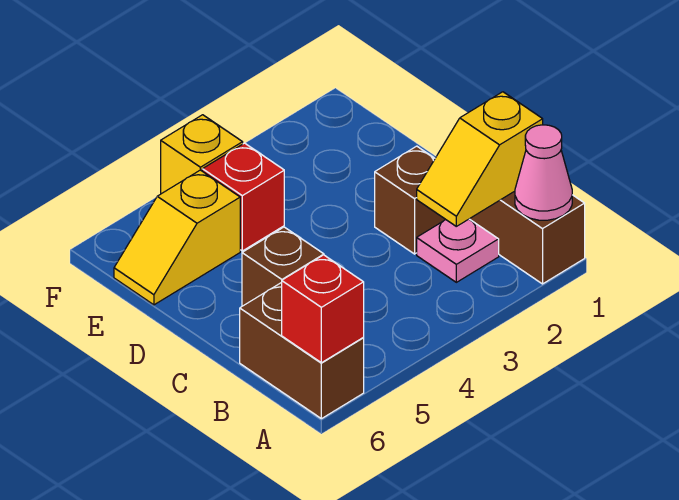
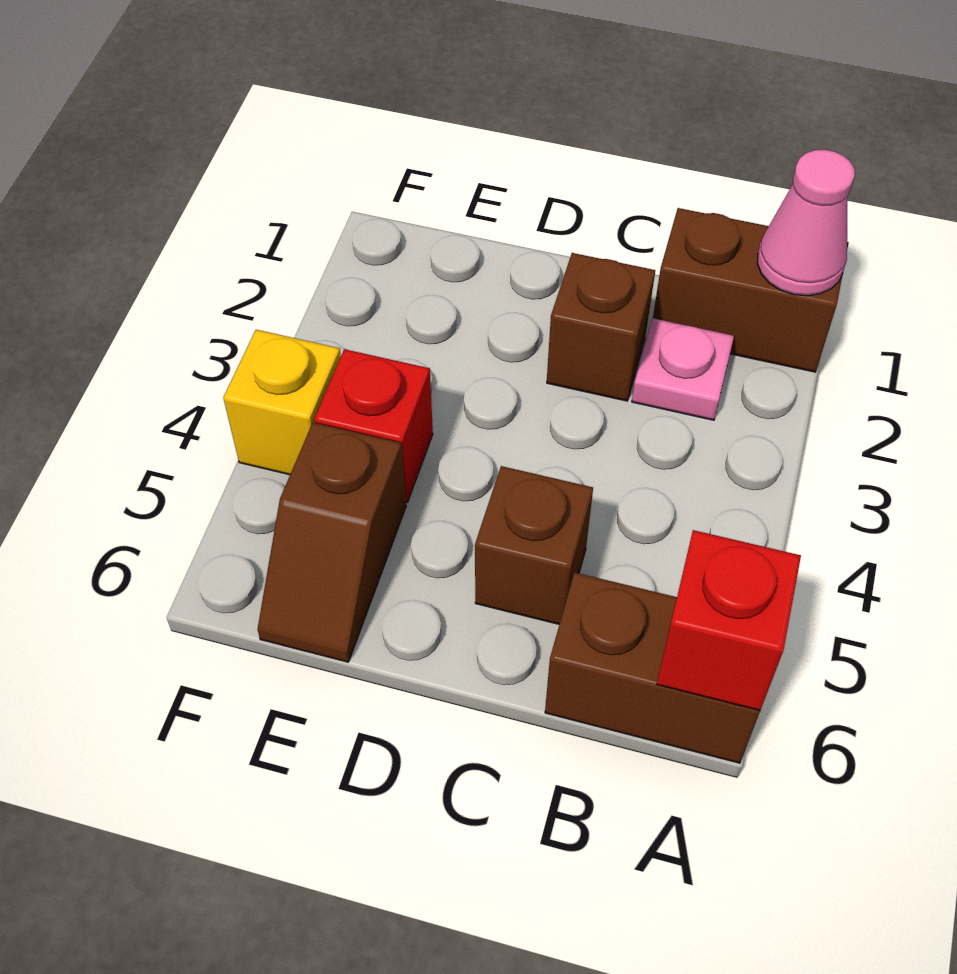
yellow 1x2 slope [417,92,543,226] -> none
yellow 1x2 slope [114,170,240,305] -> brown 1x2 slope [258,422,406,662]

